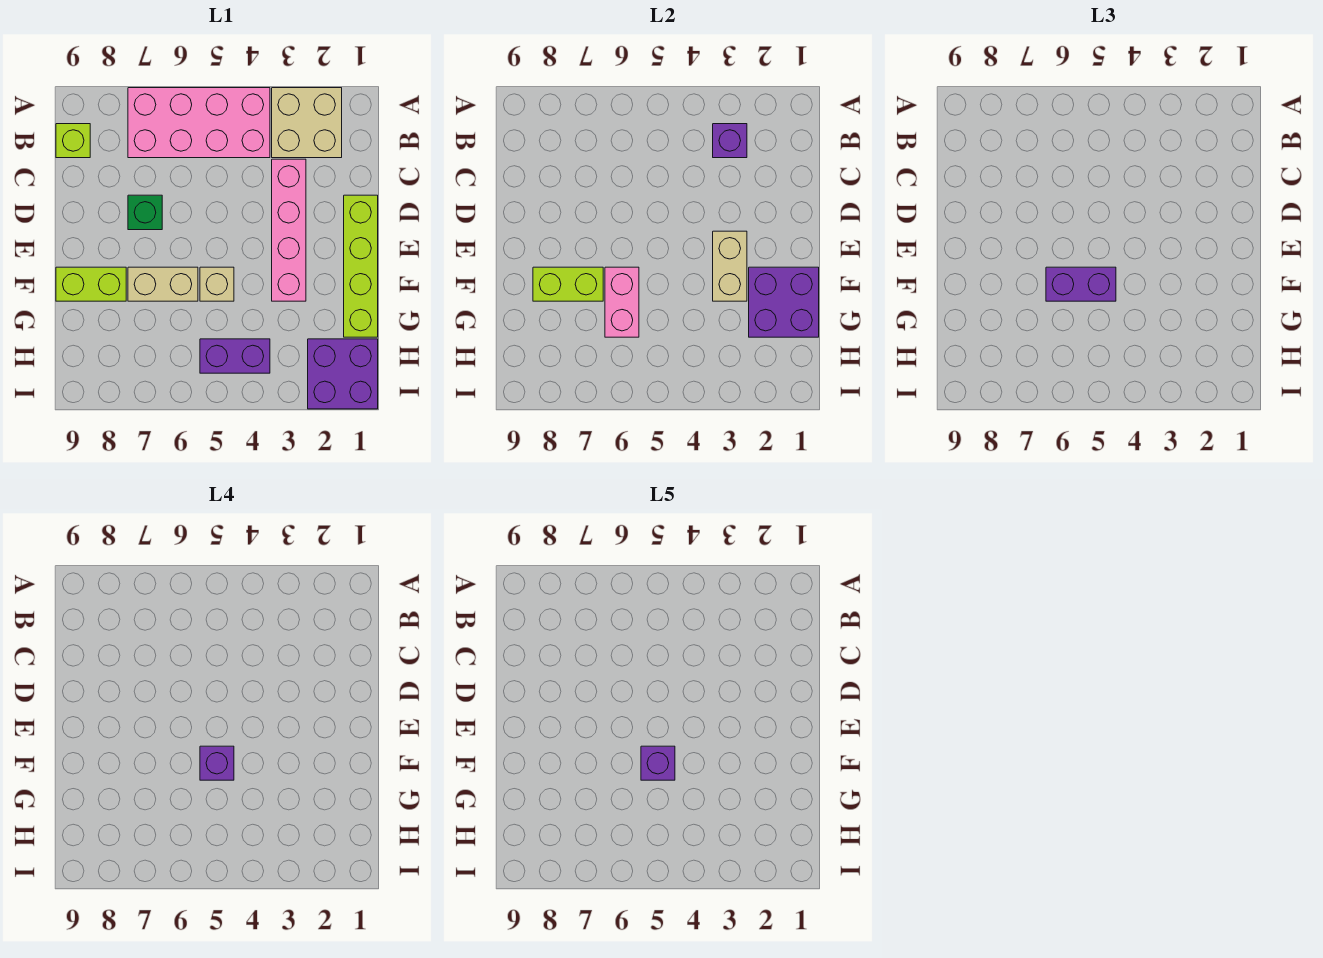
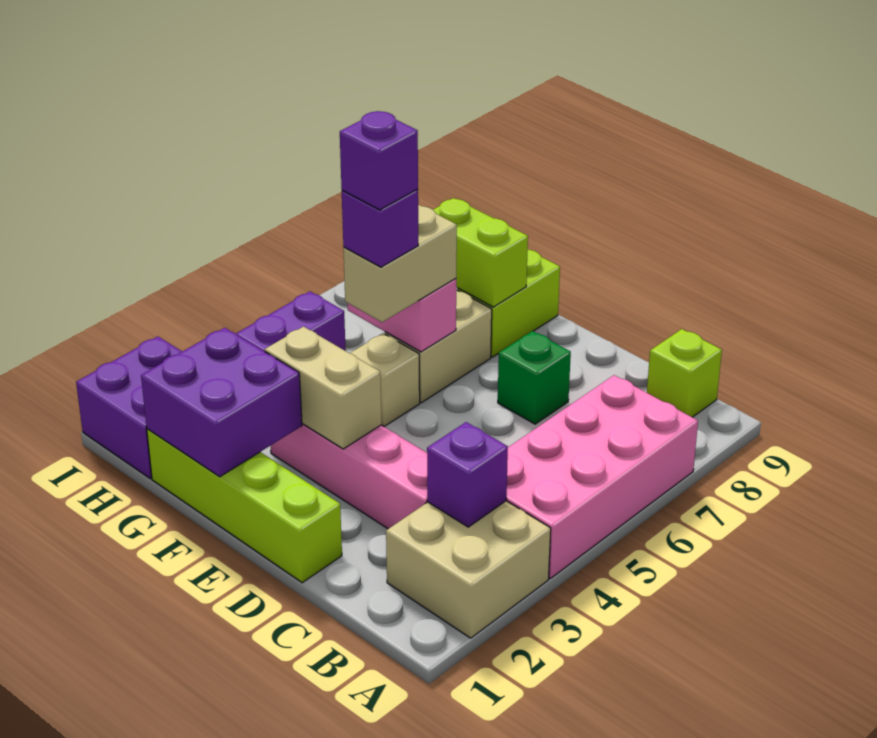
purple 1x2 brick [1046,267,1116,301] -> tan 1x2 brick [343,205,457,322]
lime 1x2 brick [533,267,603,301] -> lime 1x2 brick turned to [433,198,528,307]

